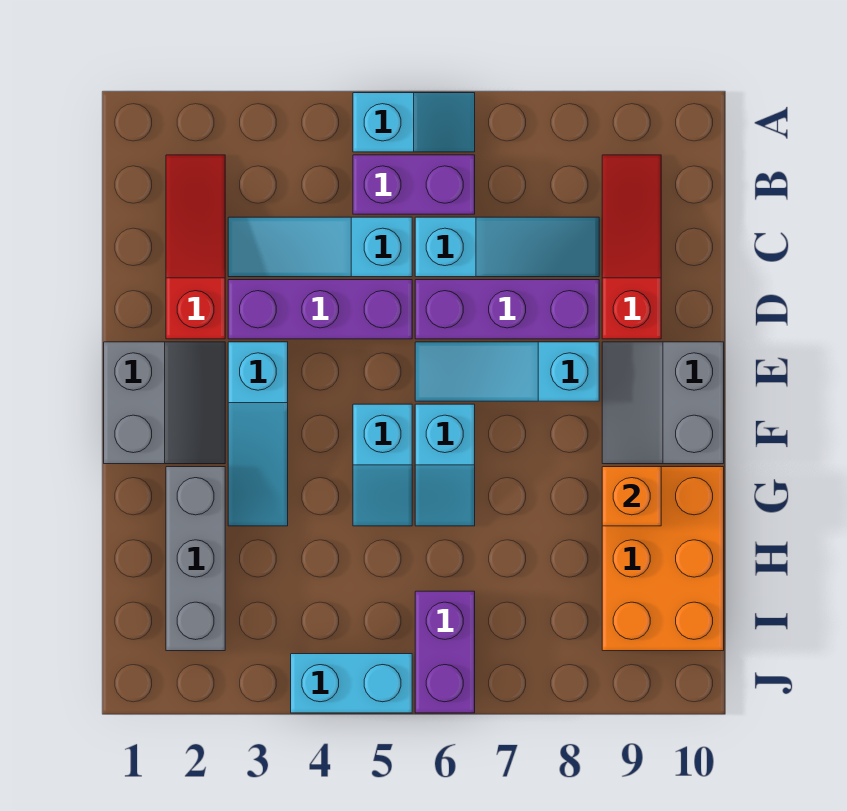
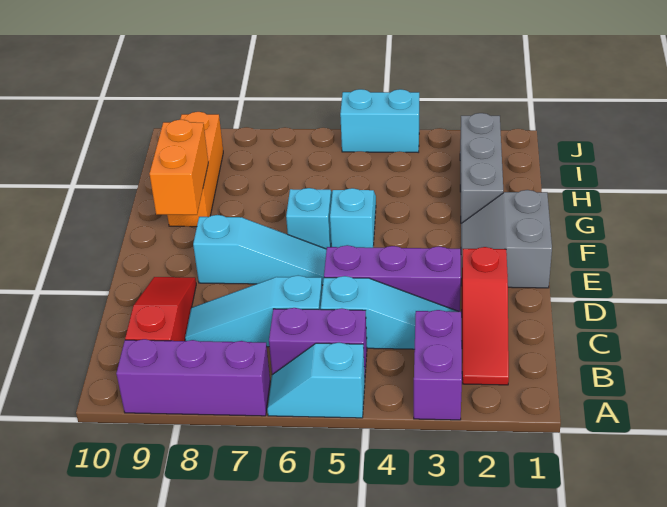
red 1x3 slope [602,155,661,339] -> red 1x3 slope turned to [125,277,196,341]
purple 1x3 brick [415,280,599,339] -> purple 1x3 brick moved to [116,339,270,416]
cyan 1x3 slope [228,342,288,526] -> none
grey 2x2 slope [602,342,724,464] -> none
orange 2x3 brick [602,467,724,651] -> orange 1x3 brick [167,112,223,227]
orange 1x1 brick [602,467,661,526] -> orange 1x2 brick [150,120,208,215]
purple 1x2 brick [415,591,475,713] -> purple 1x2 brick moved to [414,310,462,420]

